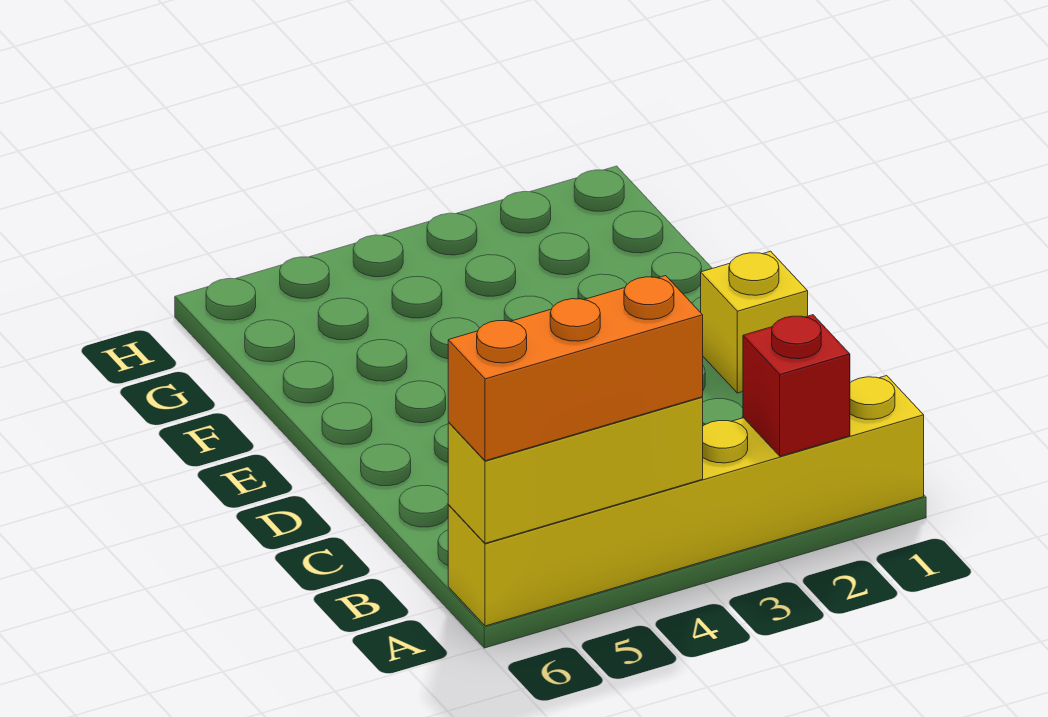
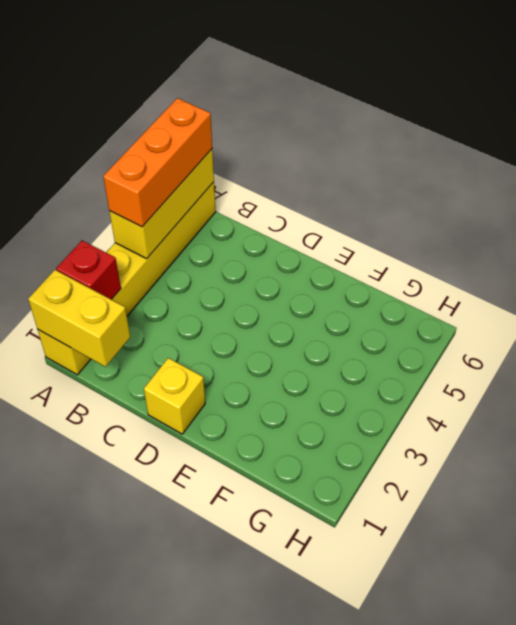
none -> yellow 1x2 brick [28,270,130,367]

